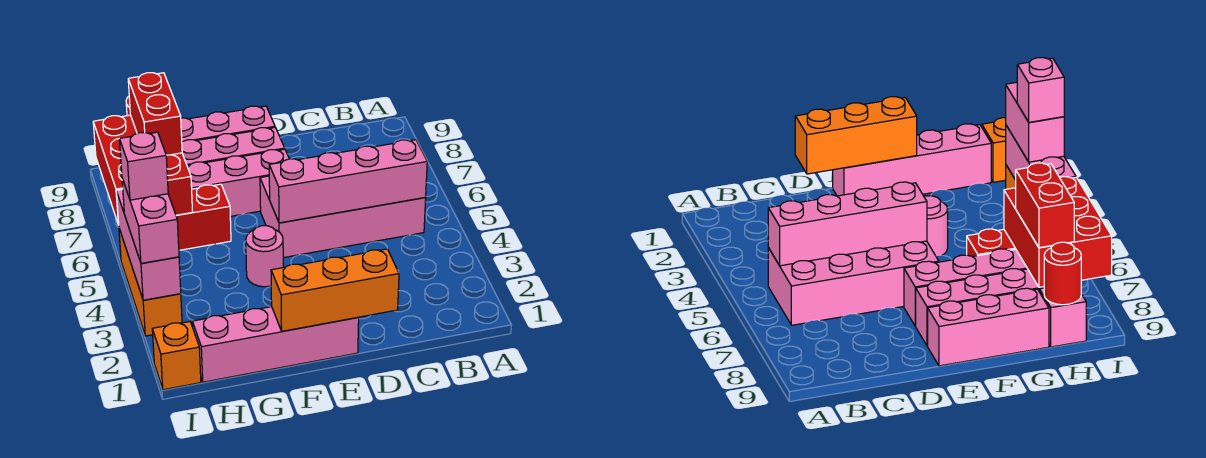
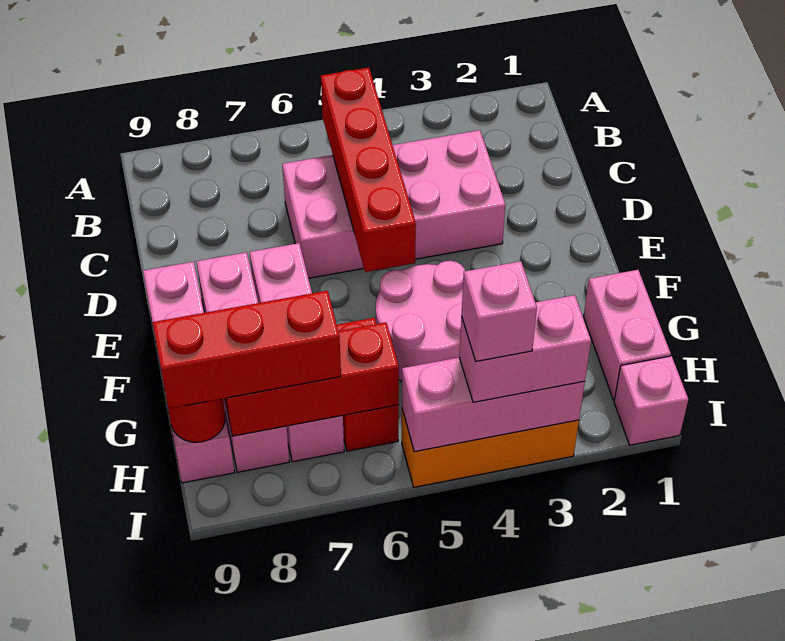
pink 2x4 brick [260,176,426,258] -> pink 2x4 brick turned to [282,130,506,278]
pink 1x4 brick [269,140,427,223] -> red 1x4 brick [321,68,416,272]
orange 1x3 brick [271,249,399,331] -> none
pink 1x4 brick [192,307,359,382] -> pink 1x2 brick [584,270,671,400]
pink 1x1 round brick [246,226,283,287] -> pink 2x2 round brick [376,261,465,381]
red 2x3 brick [93,115,192,225] -> red 1x3 brick [225,322,399,436]
red 1x2 brick [128,73,182,155] -> red 1x3 brick [152,291,341,409]
orange 1x1 brick [152,322,201,390] -> pink 1x1 brick [614,356,688,445]

